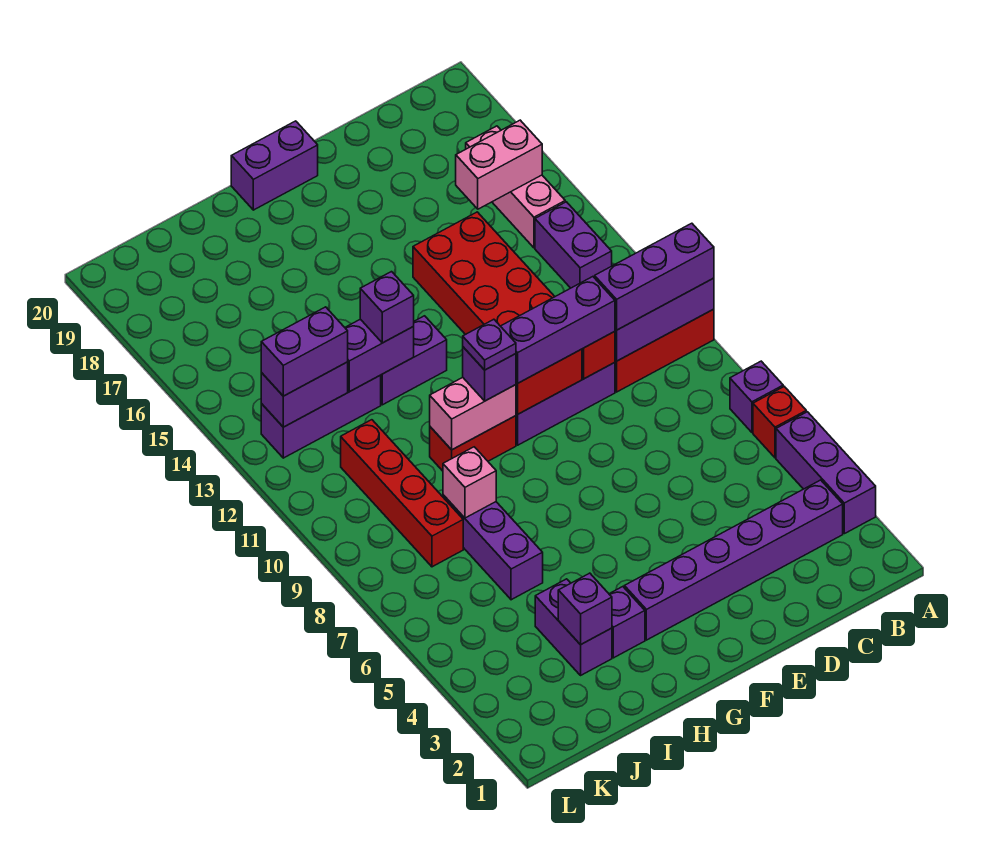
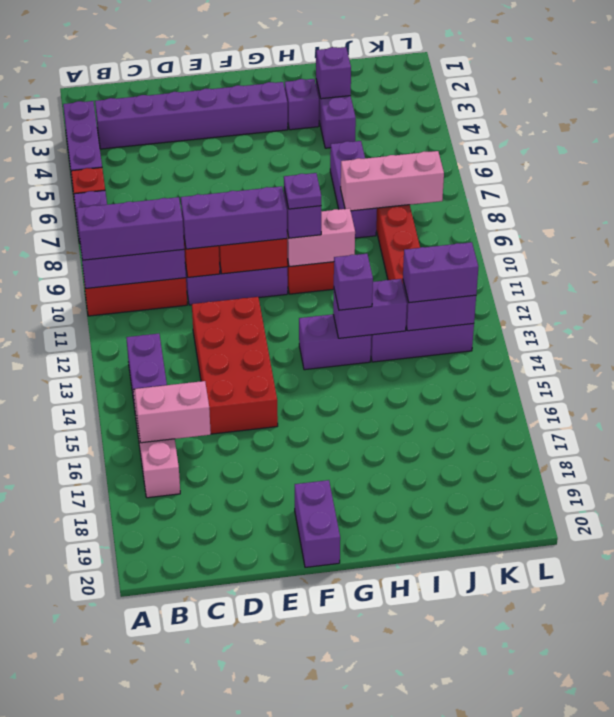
purple 1x2 brick [231,121,318,210] -> purple 1x2 brick turned to [295,480,340,567]
pink 1x1 brick [443,447,496,518] -> pink 1x3 brick [341,151,444,211]

